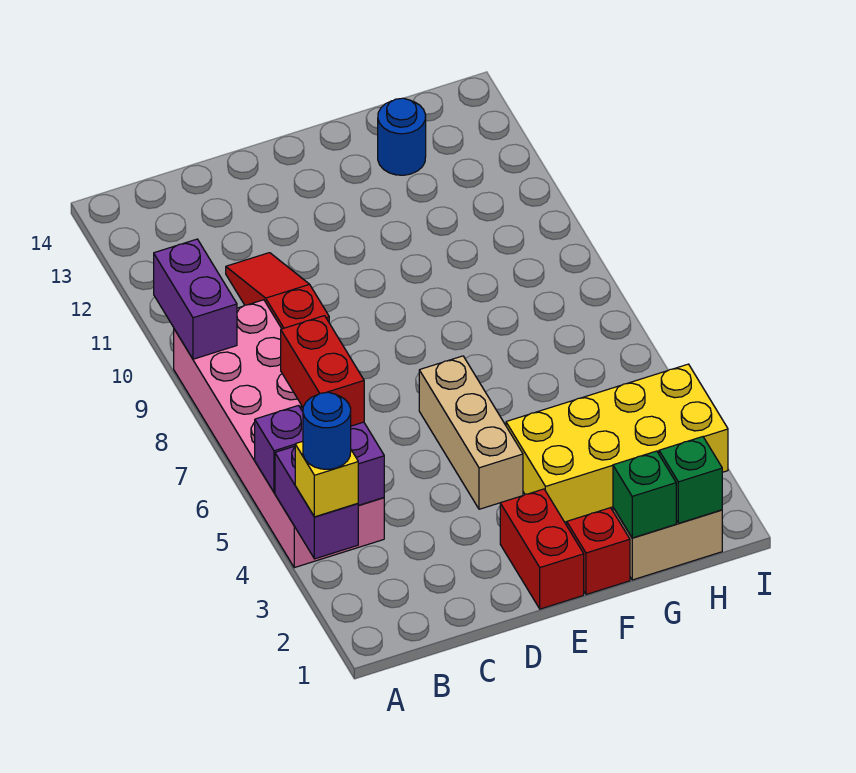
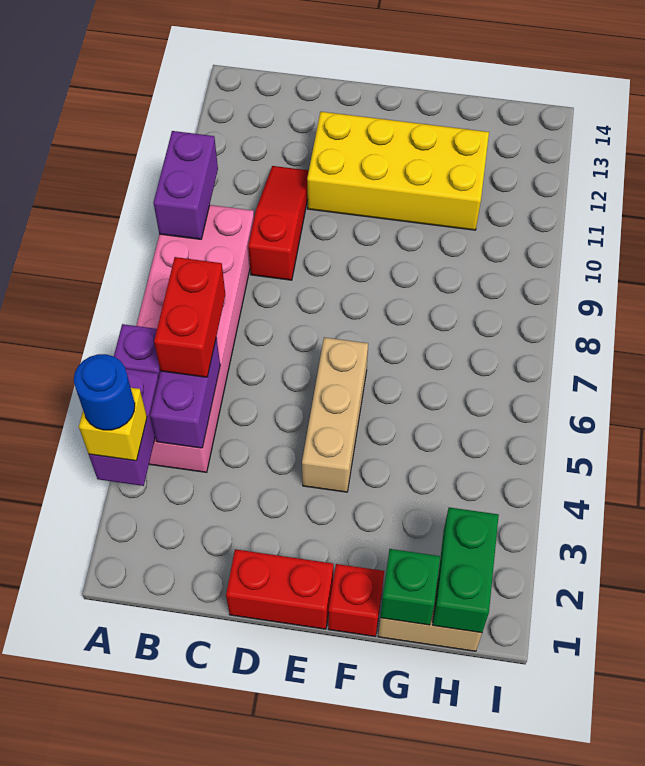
red 1x2 brick [500,489,584,609] -> red 1x2 brick turned to [226,549,333,629]
yellow 2x4 brick [506,364,728,522] -> yellow 2x4 brick moved to [307,112,489,230]
blue 1x1 round brick [378,98,426,175] -> none
green 1x1 brick [659,437,722,523] -> green 1x2 brick [433,507,499,633]

